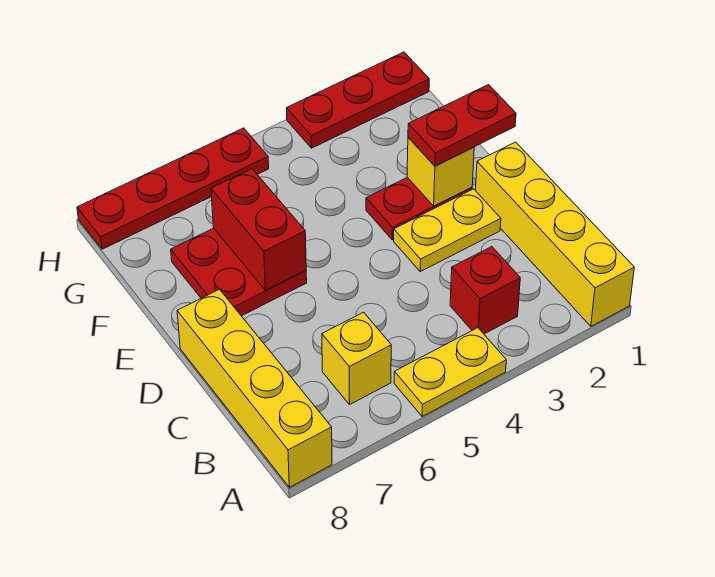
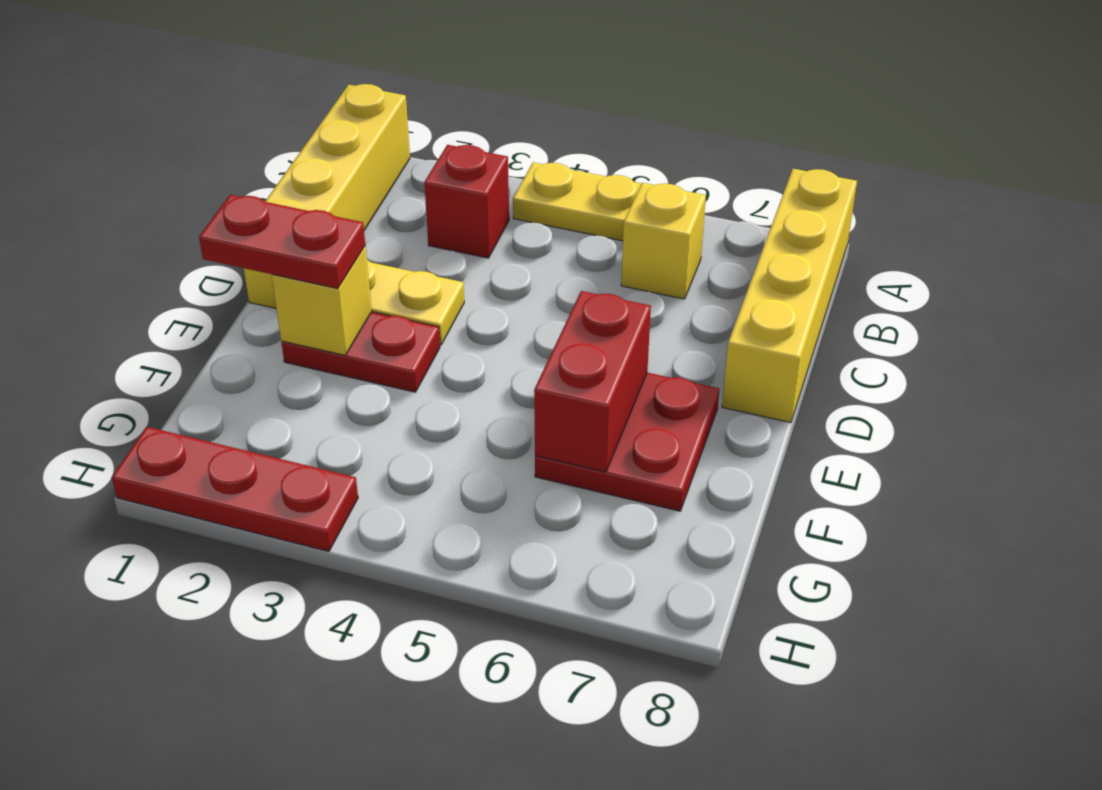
red 1x4 plate [77,128,269,249] -> none

